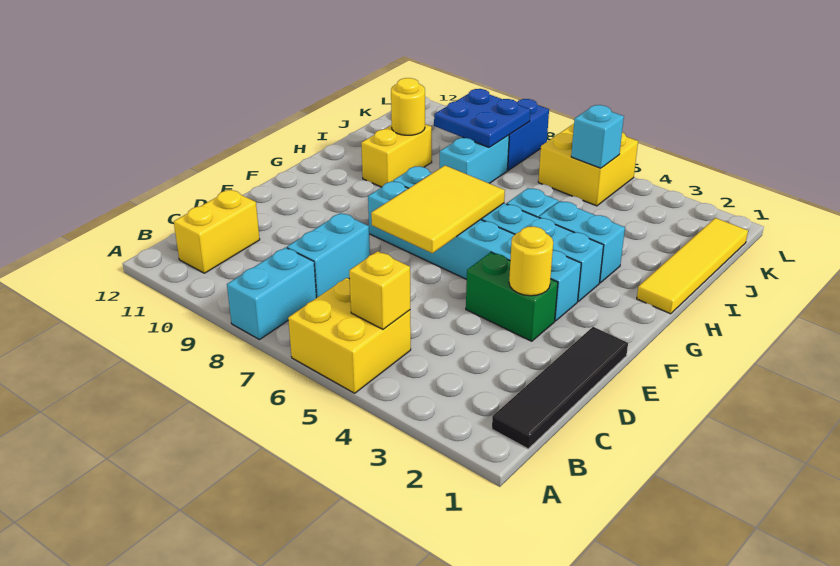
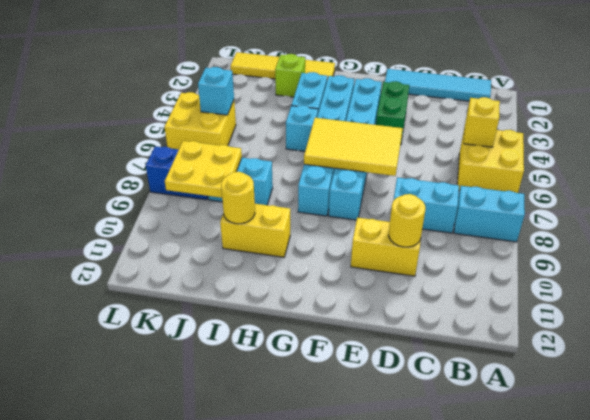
black 1x4 tile [492,327,628,449] -> cyan 1x4 tile [385,69,491,101]
yellow 1x2 brick [174,190,260,273] -> yellow 1x2 brick moved to [351,217,421,276]
yellow 1x1 round brick [509,226,553,296] -> yellow 1x1 round brick moved to [389,194,426,247]
none -> lime 1x1 brick [275,54,305,97]
blue 2x2 plate [434,89,530,147] -> yellow 2x2 plate [165,141,242,198]

